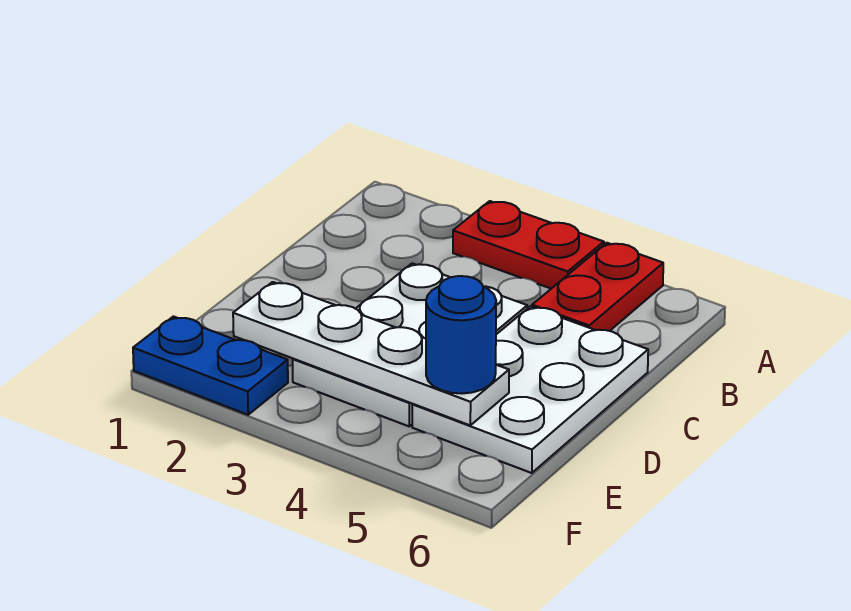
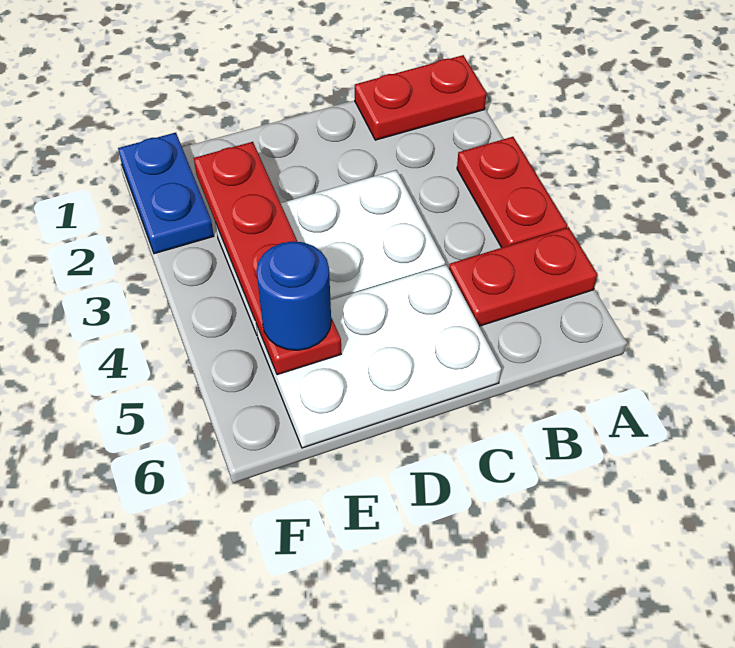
none -> red 1x2 plate [355,55,486,140]
white 1x4 plate [233,282,509,425] -> red 1x4 plate [194,142,341,375]

